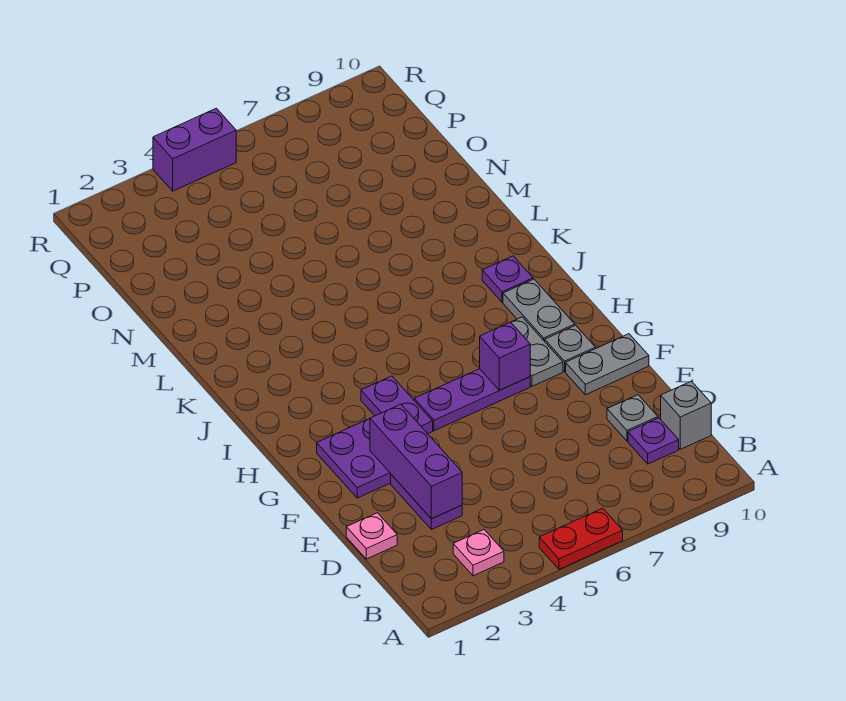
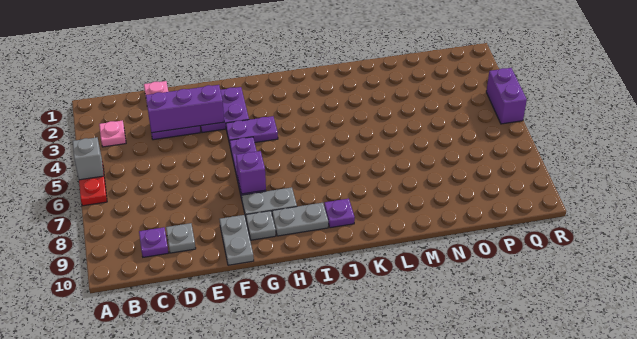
grey 1x1 brick [661,381,711,449] -> grey 1x1 brick moved to [73,137,104,180]

